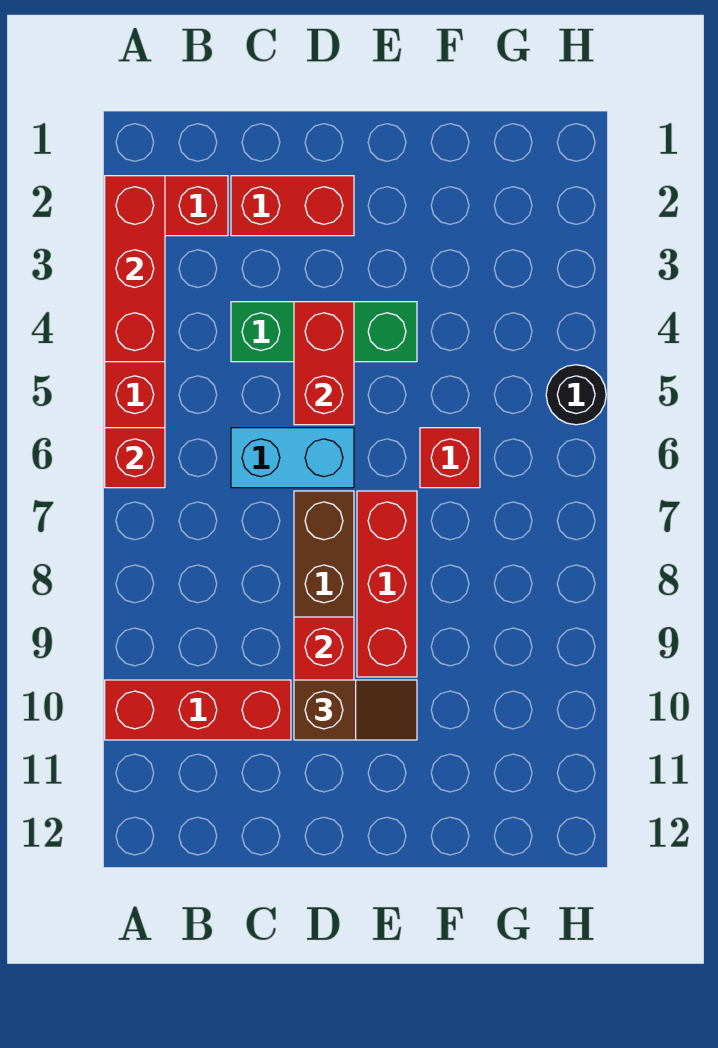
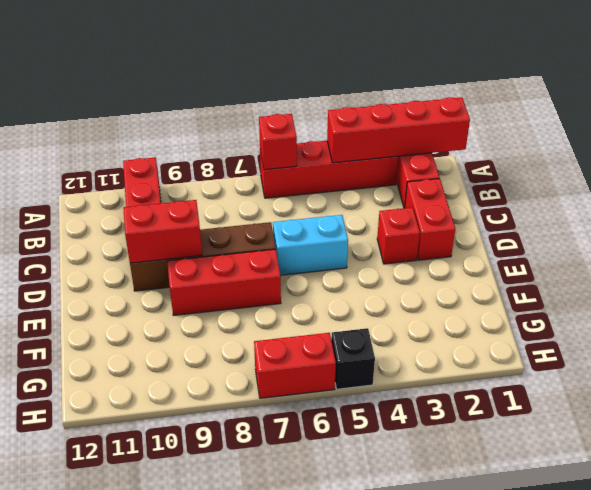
red 1x3 brick [105,176,165,362] -> red 1x4 brick [327,97,470,163]
green 1x3 brick [231,302,417,362] -> none
cyan 1x2 brick [231,428,354,488] -> cyan 1x2 brick turned to [273,215,348,275]
red 1x2 brick [294,302,354,425] -> red 1x2 brick moved to [254,333,336,398]
brown 1x2 slope [294,680,417,740] -> none
red 1x1 brick [420,428,480,488] -> red 1x1 brick moved to [377,207,420,264]
black 1x1 round brick [546,365,606,425] -> black 1x1 brick [331,328,375,389]

